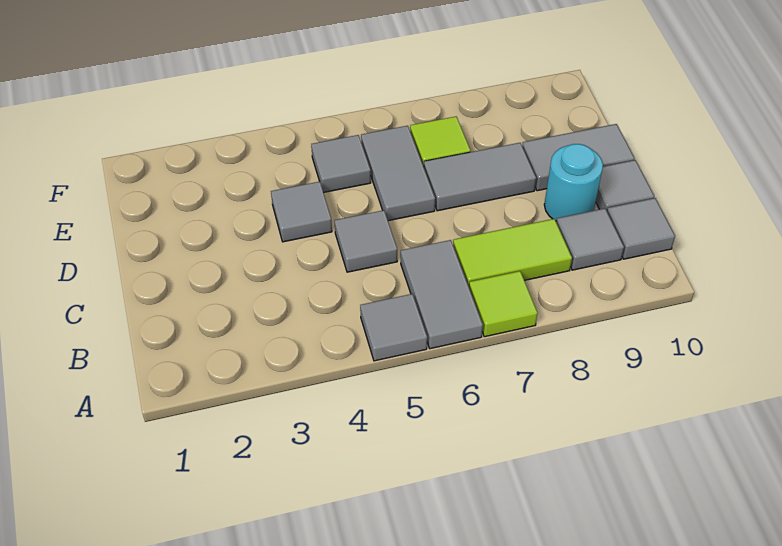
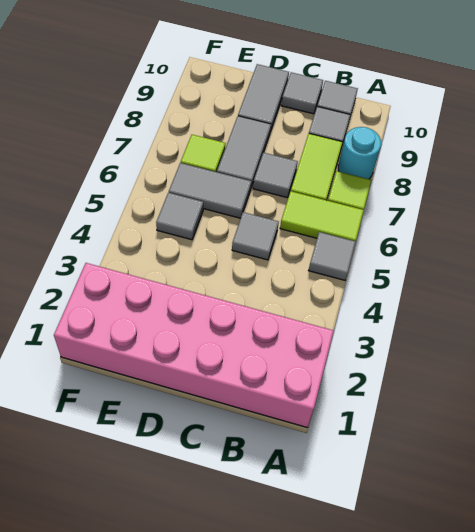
none -> pink 2x6 brick [54,263,334,428]
grey 1x2 tile [401,240,483,349] -> lime 1x2 tile [280,191,364,241]
cyan 1x1 round brick [544,144,603,221] -> cyan 1x1 round brick moved to [338,127,381,179]
grey 1x1 tile [271,182,332,242] -> grey 1x1 tile moved to [253,153,298,198]

